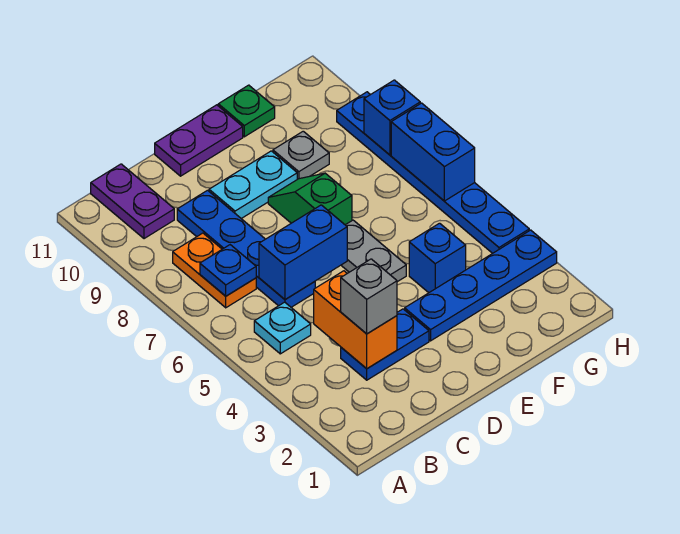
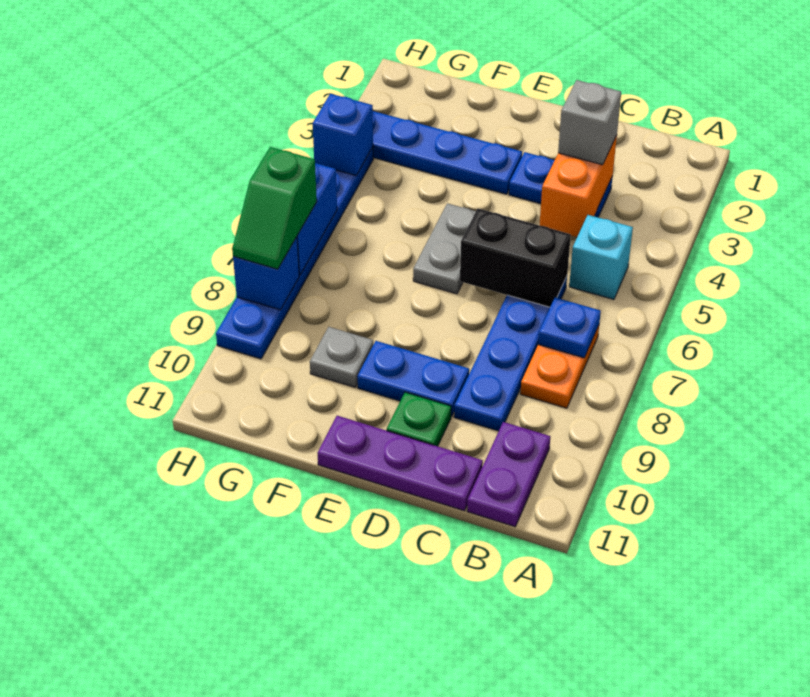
cyan 1x1 plate [254,302,311,354] -> cyan 1x1 brick [569,215,633,300]
blue 1x2 brick [259,205,347,299] -> black 1x2 brick [460,209,571,307]
cyan 1x2 plate [209,151,297,219] -> blue 1x2 plate [357,341,469,417]
purple 1x2 plate [155,105,243,176] -> purple 1x3 plate [318,416,483,511]
green 1x2 slope [268,173,352,225] -> green 1x2 slope moved to [232,147,317,269]
blue 1x1 brick [409,223,466,293] -> blue 1x1 brick moved to [313,94,373,176]
green 1x1 plate [218,85,275,137] -> green 1x1 plate moved to [387,392,451,446]

